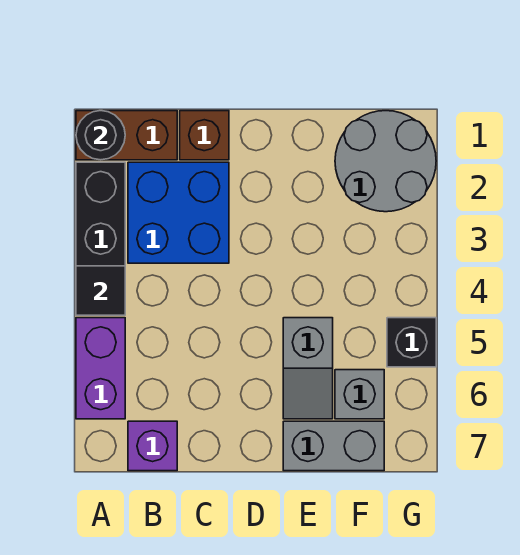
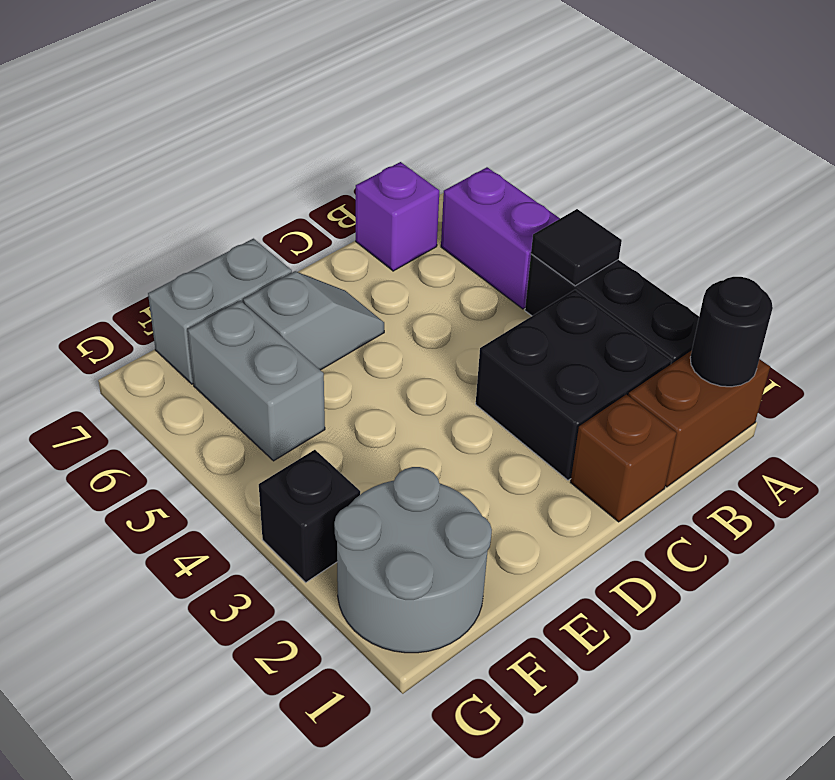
blue 2x2 brick [128,162,229,263] -> black 2x2 brick [476,290,671,480]
grey 1x2 slope [283,318,333,419] -> grey 1x2 slope turned to [243,271,384,370]
grey 1x1 brick [335,370,384,419] -> grey 1x2 brick [188,301,325,461]
black 1x1 brick [387,318,436,367] -> black 1x1 brick moved to [259,450,360,582]

